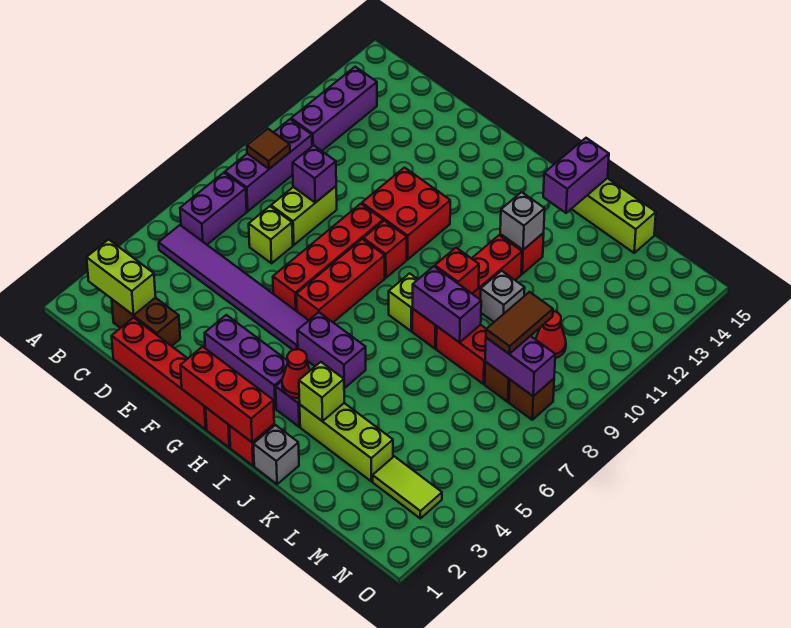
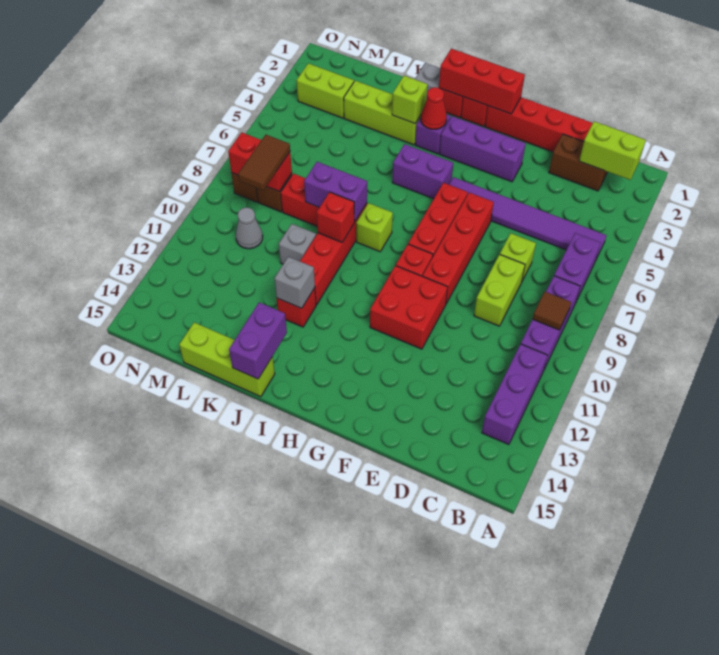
purple 1x1 brick [293,145,336,203] -> none
lime 1x2 tile [373,456,442,518] -> lime 1x2 brick [297,63,354,118]
purple 1x2 brick [485,336,555,396] -> red 1x2 brick [228,132,292,191]
red 1x1 cone [536,311,566,358] -> grey 1x1 cone [236,207,263,249]

